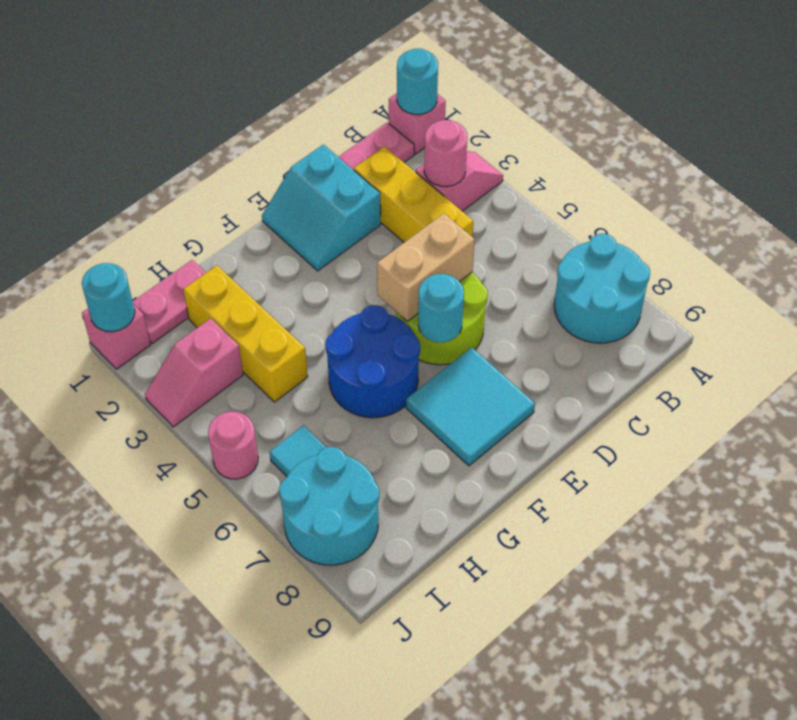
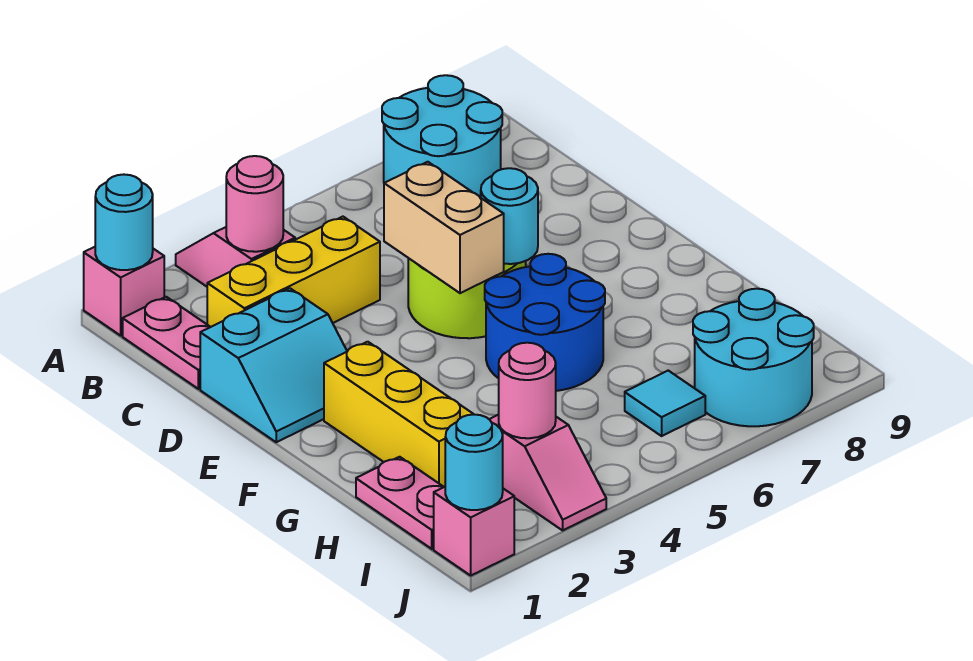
cyan 2x2 tile [406,347,535,466] -> none
yellow 1x3 brick [183,265,308,402] -> yellow 1x3 brick turned to [324,342,474,487]
pink 1x1 round brick [208,412,258,479] -> pink 1x1 round brick moved to [499,343,556,438]

